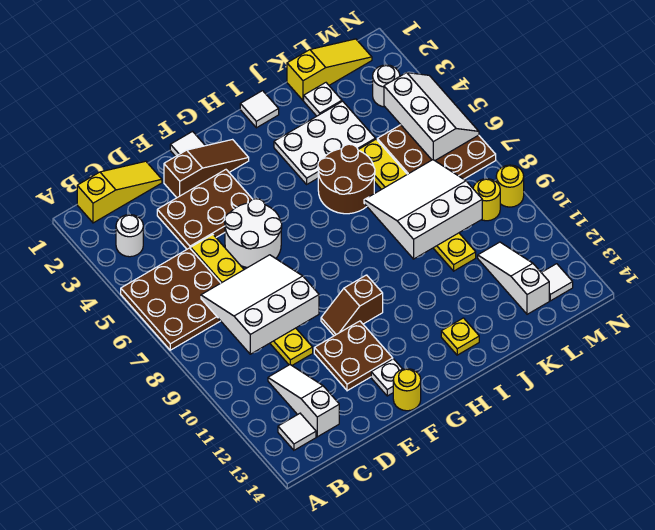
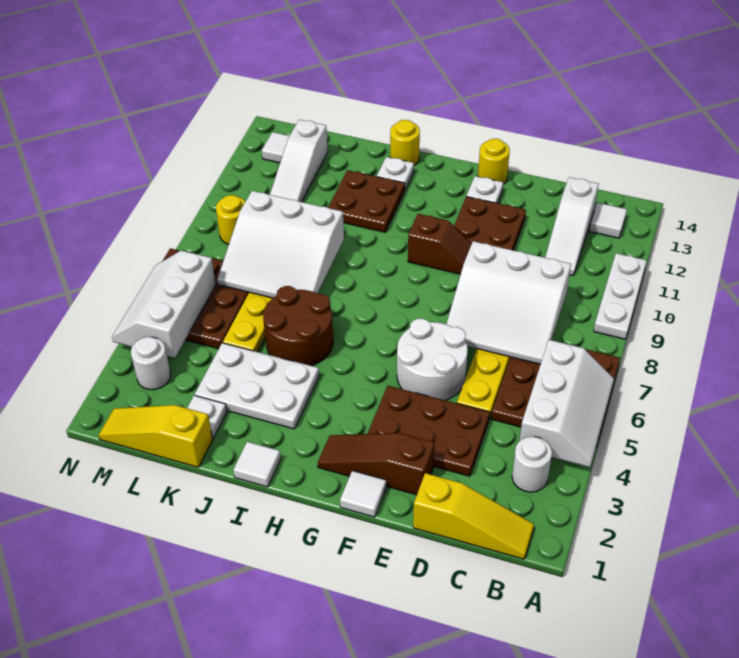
none -> white 2x3 slope [520,340,614,467]
none -> white 1x3 plate [594,253,647,339]
yellow 1x3 slope [77,161,162,223] -> yellow 1x3 slope turned to [413,473,534,559]
none -> brown 2x2 plate [328,170,405,232]
yellow 1x1 plate [441,318,479,355] -> white 1x1 plate [377,157,414,190]
yellow 1x1 round brick [496,165,524,207] -> yellow 1x1 round brick moved to [390,120,420,165]

